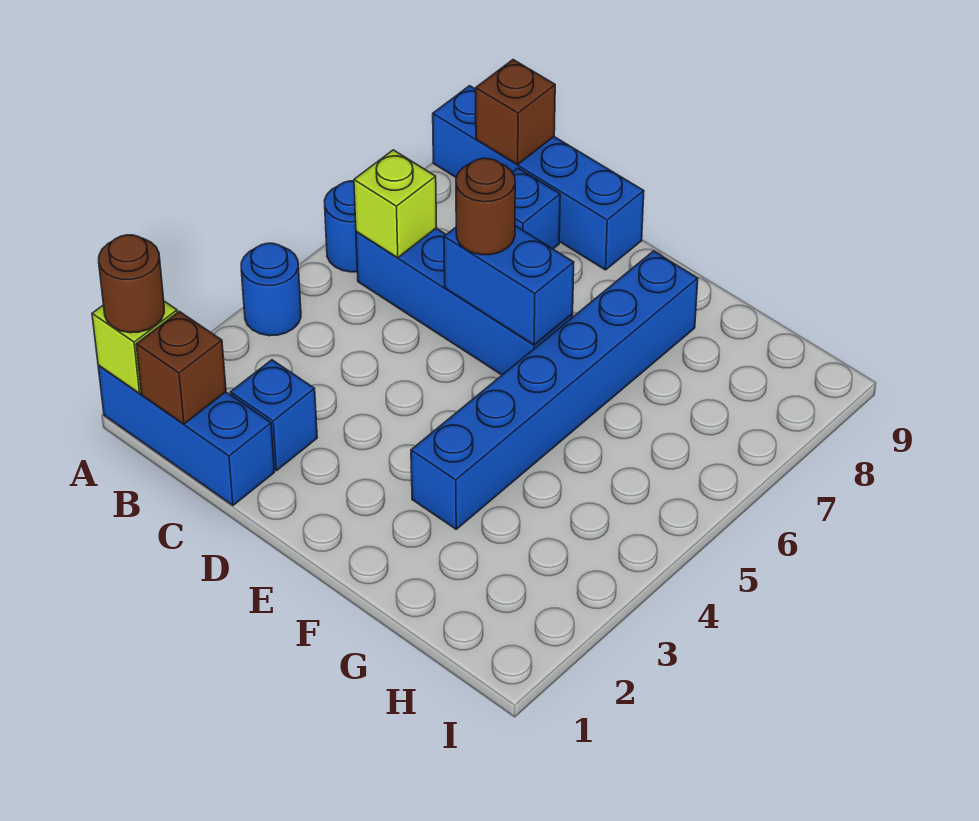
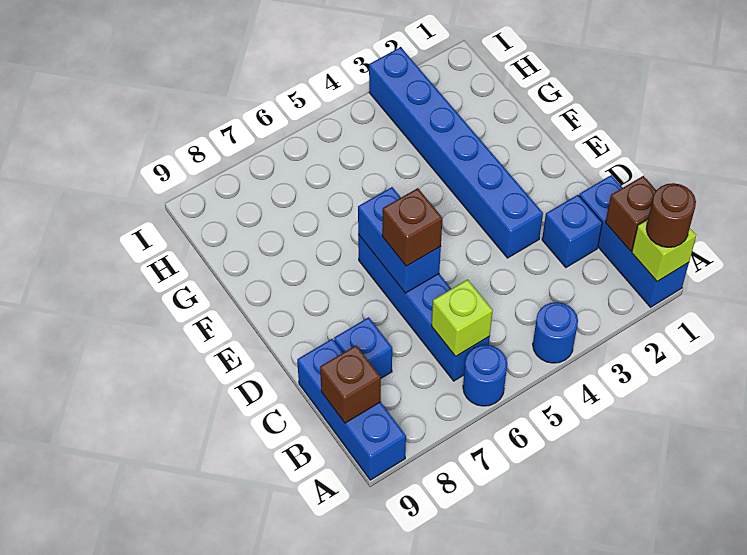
blue 1x4 brick [433,86,644,270] -> blue 1x3 brick [297,339,406,480]
brown 1x1 round brick [456,158,515,255] -> brown 1x1 brick [382,188,442,266]
blue 1x6 brick [411,251,698,529] -> blue 1x6 brick turned to [369,47,543,258]

